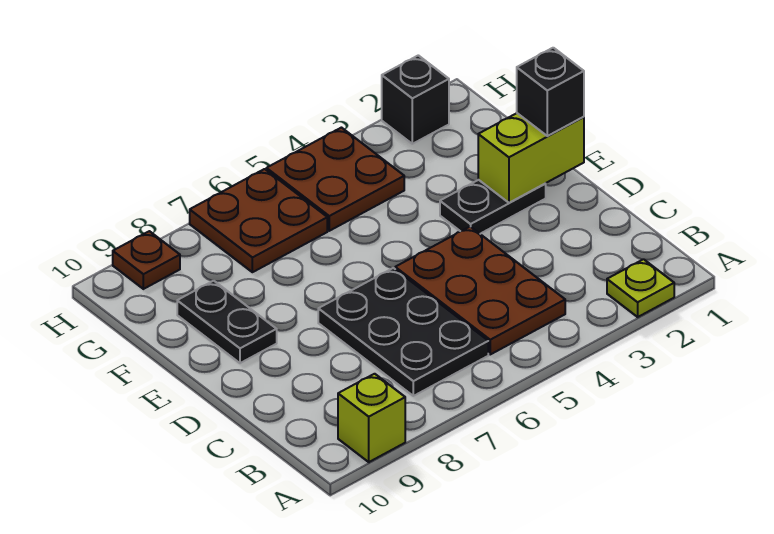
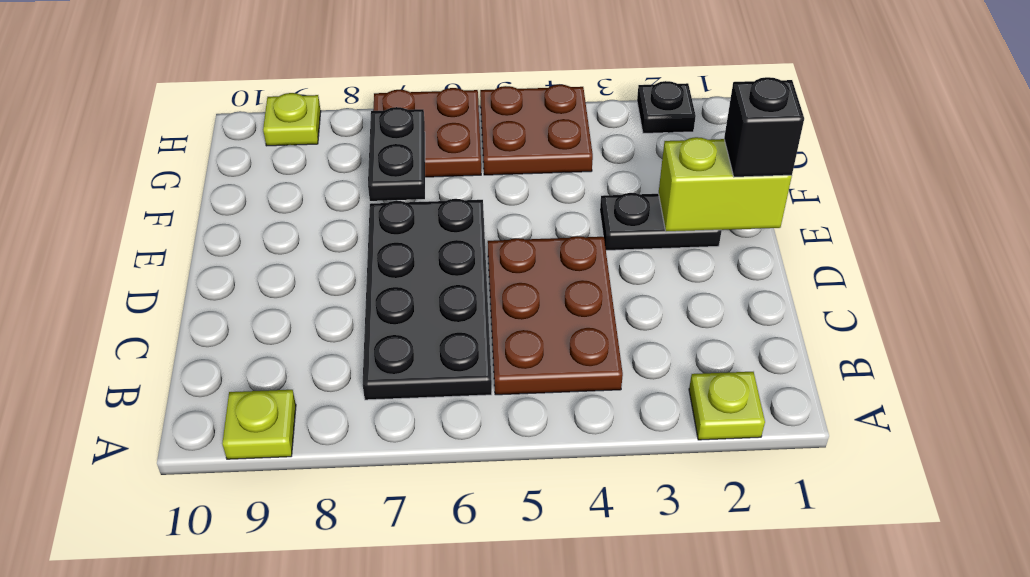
lime 1x1 brick [338,374,405,462] -> lime 1x1 plate [222,390,296,459]
black 2x3 plate [318,268,488,396] -> black 2x4 plate [363,199,492,400]
black 1x2 plate [177,281,277,363] -> black 1x2 plate moved to [368,107,425,201]
black 1x1 brick [382,55,449,144] -> black 1x1 plate [637,81,696,133]
brown 1x1 plate [113,231,180,289] -> lime 1x1 plate [263,93,321,146]

